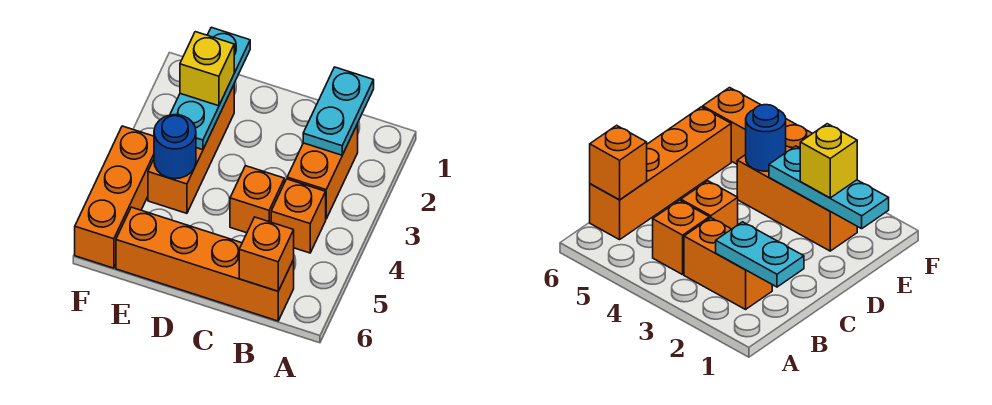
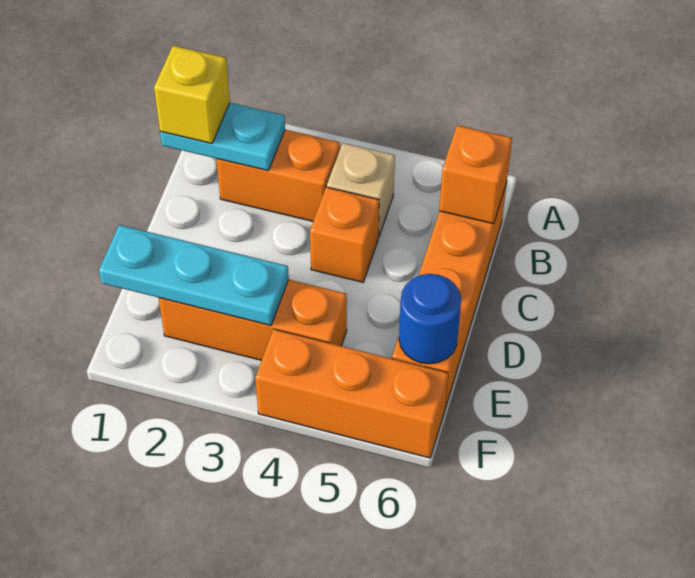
orange 1x1 brick [271,179,326,253] -> tan 1x1 brick [327,143,395,237]
yellow 1x1 brick [180,32,234,106] -> yellow 1x1 brick moved to [154,46,230,143]
blue 1x1 round brick [154,115,196,179] -> blue 1x1 round brick moved to [399,274,461,364]

